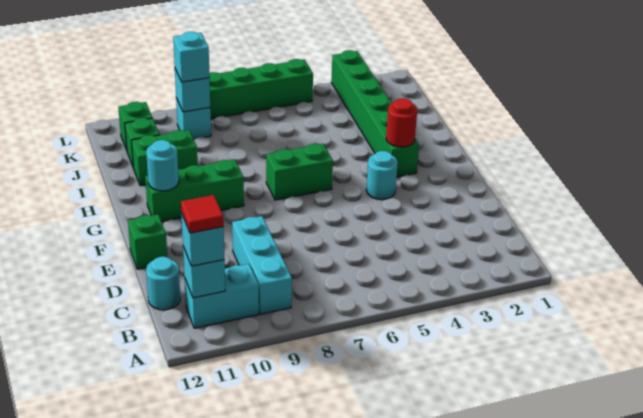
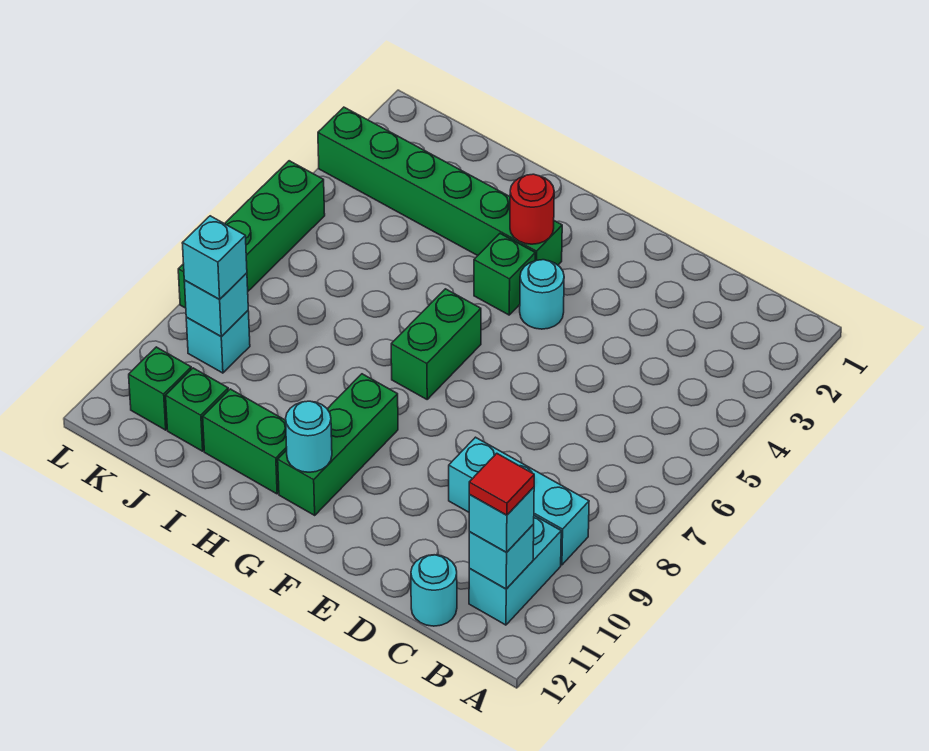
green 1x1 brick [128,215,167,269] -> green 1x1 brick moved to [474,234,535,315]
green 1x2 brick [131,130,198,186] -> green 1x2 brick turned to [203,389,287,494]

